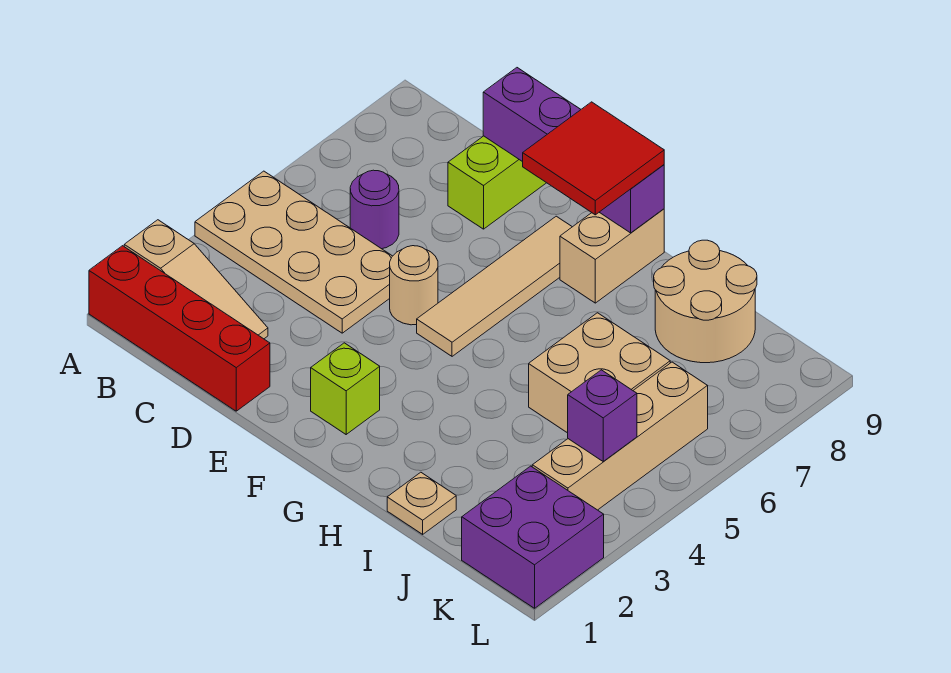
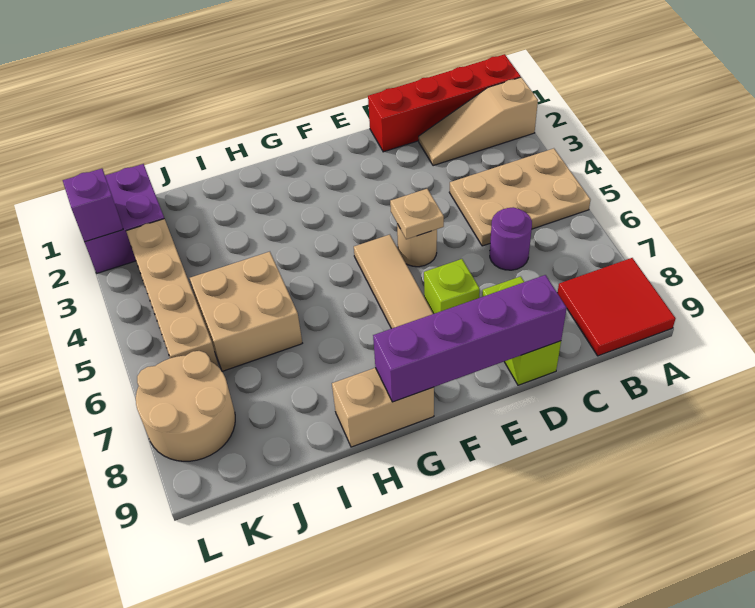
tan 2x4 plate [195,171,392,333] -> tan 2x3 plate [449,148,590,246]
lime 1x1 brick [311,343,380,434] -> lime 1x1 brick moved to [424,259,480,314]
red 2x2 tile [523,102,664,215] -> red 2x2 tile moved to [558,258,676,356]
tan 1x2 brick [560,209,664,303] -> tan 1x2 brick turned to [332,368,434,447]
tan 1x1 plate [387,472,456,534] -> tan 1x1 plate moved to [390,189,444,239]
tan 2x2 round brick [654,240,757,363] -> tan 2x2 round brick moved to [136,351,235,461]
purple 1x1 brick [568,370,637,462] -> purple 1x1 brick moved to [63,169,123,242]

